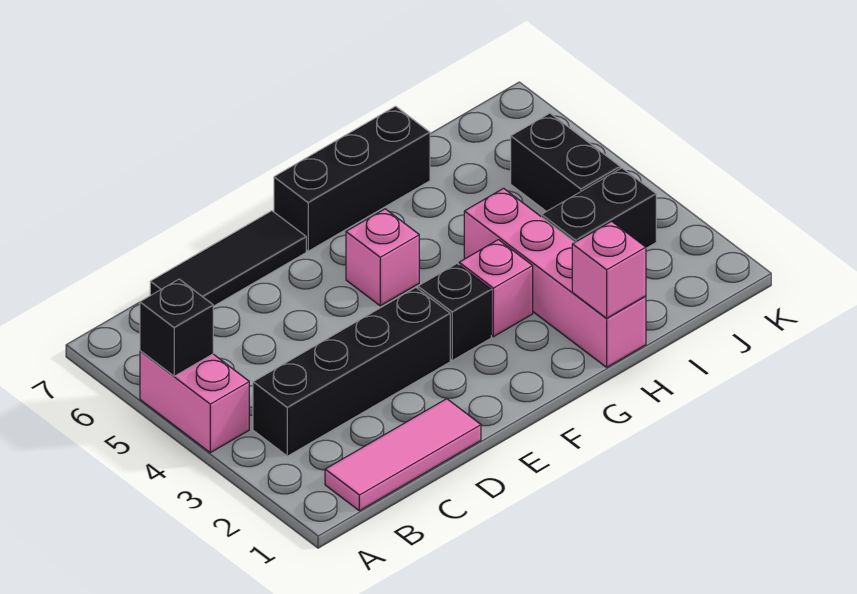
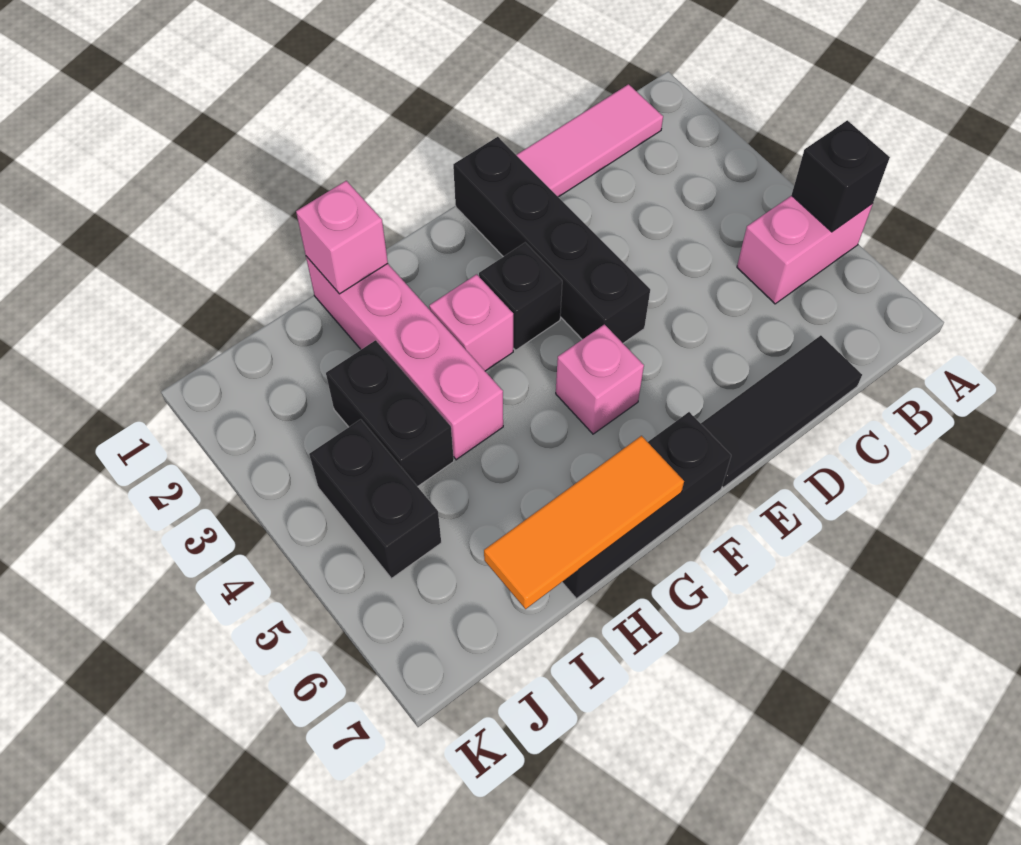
pink 1x2 brick [140,351,249,453] -> pink 1x2 brick turned to [737,196,873,304]
black 1x4 brick [253,288,450,456] -> black 1x4 brick turned to [453,137,650,343]
none -> orange 1x3 tile [484,436,684,609]
black 1x2 brick [542,168,656,248] -> black 1x2 brick turned to [326,340,454,486]

